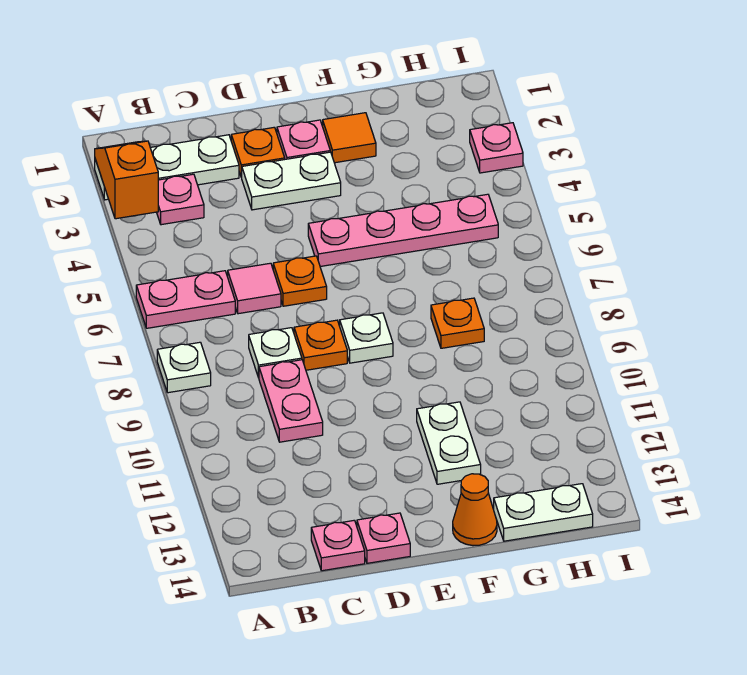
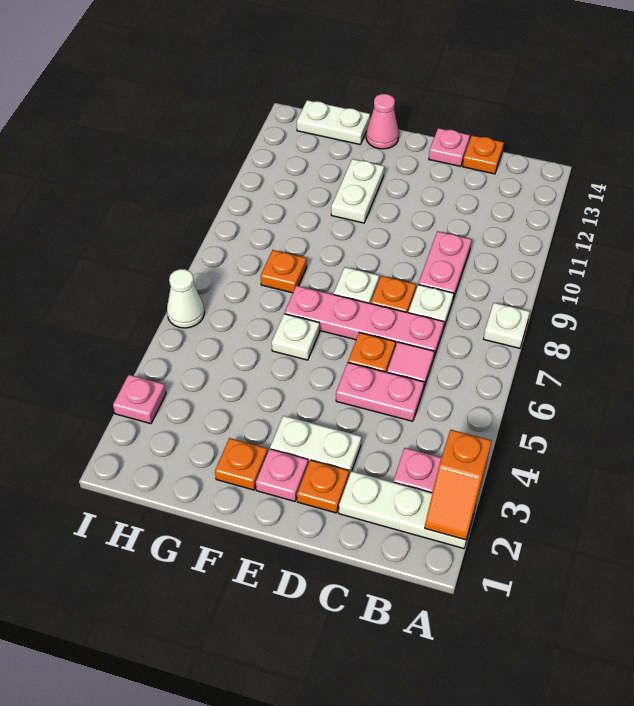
pink 1x2 plate [136,271,235,328] -> pink 1x2 plate moved to [336,363,424,421]
pink 1x1 plate [311,520,365,571] -> orange 1x1 plate [463,135,504,174]
pink 1x4 plate [308,194,498,267] -> pink 1x4 plate moved to [285,286,444,359]
orange 1x1 tile [323,113,376,163] -> orange 1x1 plate [215,438,268,490]
none -> white 1x1 plate [272,314,319,360]
orange 1x1 cone [453,474,497,546] -> pink 1x1 cone [366,94,399,149]
none -> white 1x1 cone [167,269,204,328]

